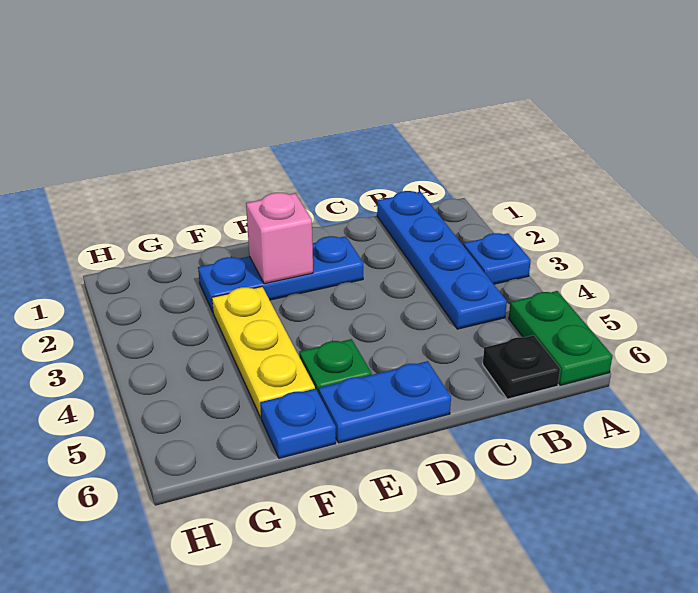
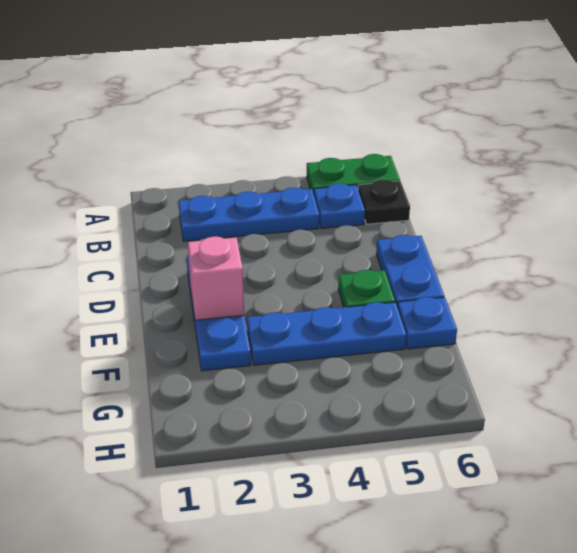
blue 1x1 plate [463,233,531,284] -> blue 1x1 plate moved to [314,183,365,229]
blue 1x4 plate [377,191,507,329] -> blue 1x3 plate [179,188,319,241]
yellow 1x3 plate [212,287,315,418] -> blue 1x3 plate [247,302,406,365]

